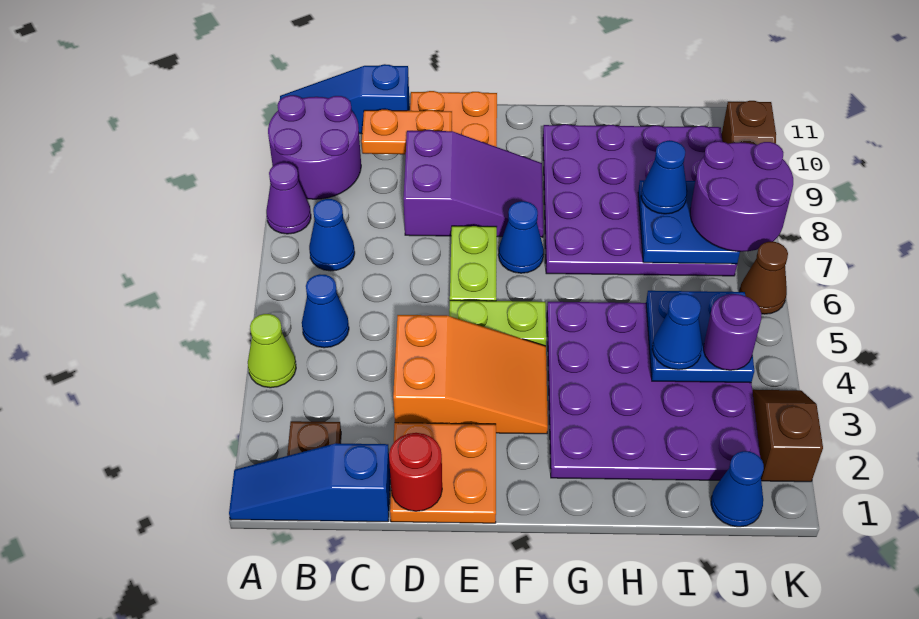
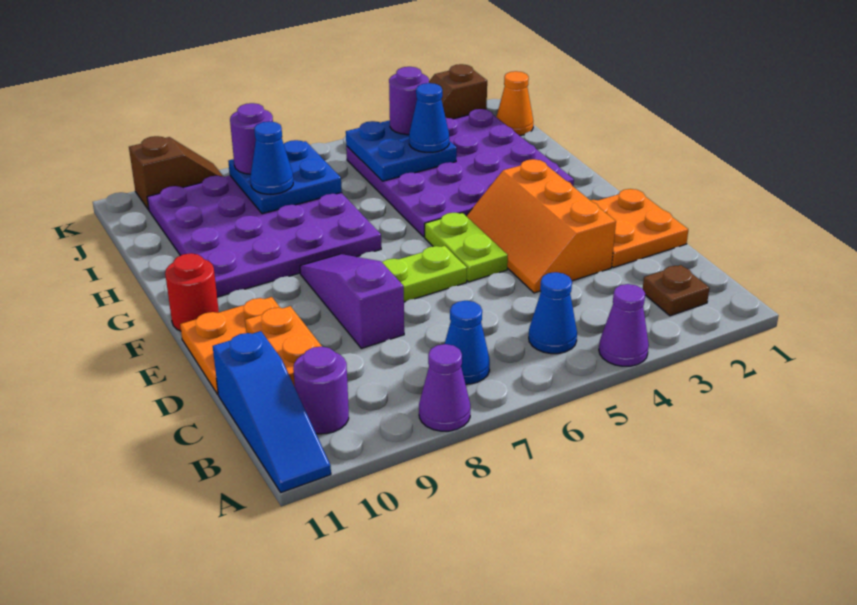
blue 1x3 slope [229,443,390,522] -> none
lime 1x1 cone [248,314,296,388] -> purple 1x1 cone [599,284,649,366]
purple 2x2 round brick [268,95,361,199] -> purple 1x1 round brick [293,347,349,434]
red 1x1 round brick [389,433,442,511] -> red 1x1 round brick moved to [165,253,219,331]
orange 2x3 slope [393,315,548,434] -> orange 2x3 slope turned to [466,159,616,293]
purple 2x3 slope [403,130,543,237] -> purple 1x3 slope [300,254,404,348]
blue 1x1 cone [498,201,544,273] -> none
blue 1x1 cone [711,451,764,527] -> orange 1x1 cone [497,71,533,136]
purple 2x2 round brick [690,141,793,252] -> purple 1x1 round brick [230,103,273,174]
brown 1x1 cone [740,242,788,314] -> none

